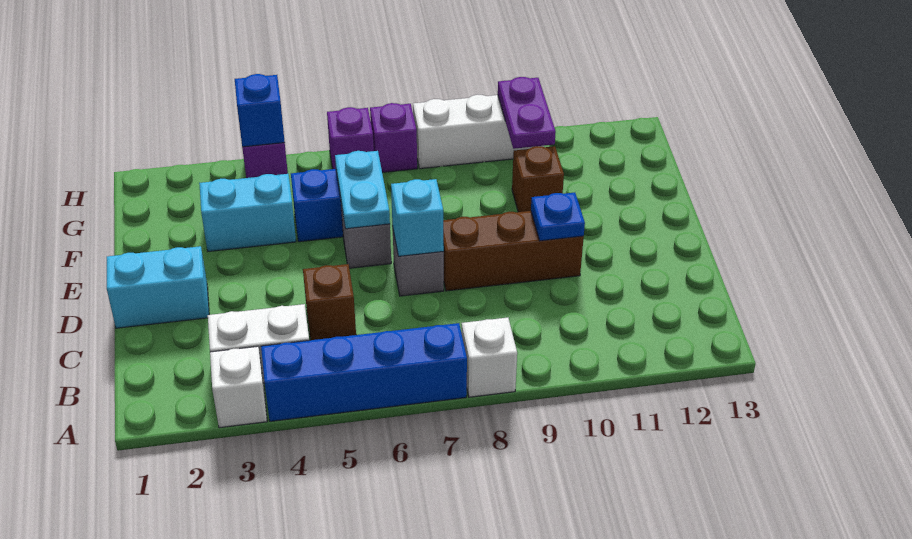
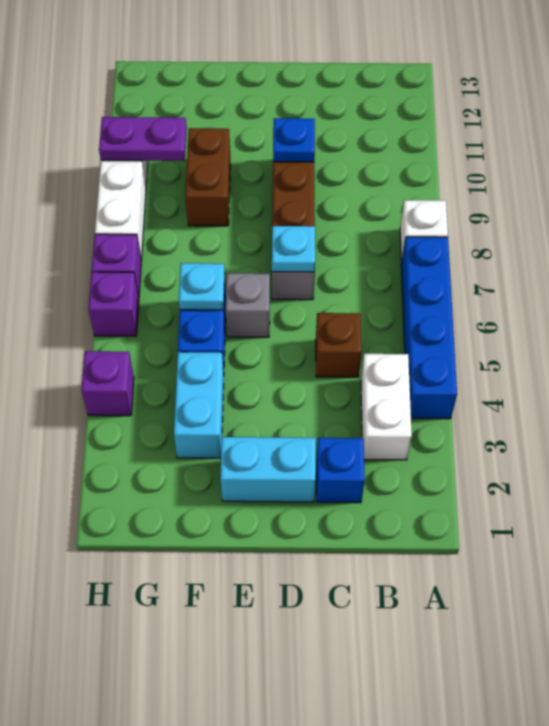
white 1x1 brick [210,346,267,428] -> none
cyan 1x2 brick [107,246,209,328] -> cyan 1x2 brick turned to [220,437,316,502]
cyan 1x1 brick [391,179,444,256] -> cyan 1x1 plate [272,226,315,272]
cyan 1x2 plate [335,151,390,229] -> cyan 1x1 plate [179,263,225,310]
brown 1x1 brick [512,146,564,212] -> brown 1x2 brick [185,128,230,226]
blue 1x1 brick [235,74,285,147] -> blue 1x1 brick moved to [316,438,365,503]

